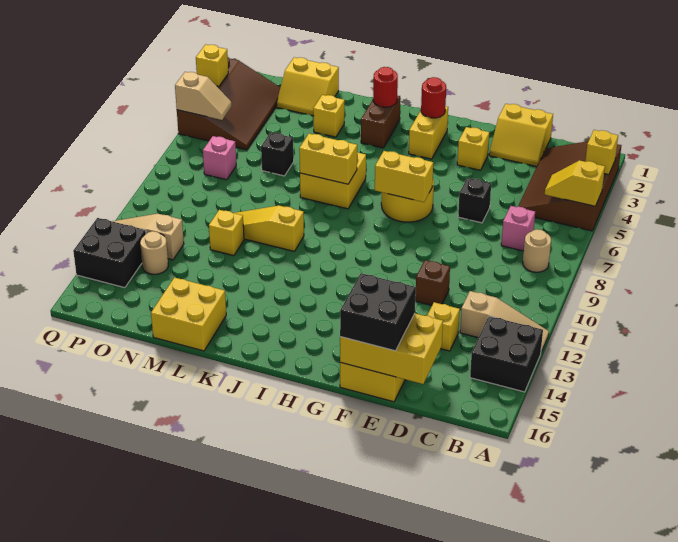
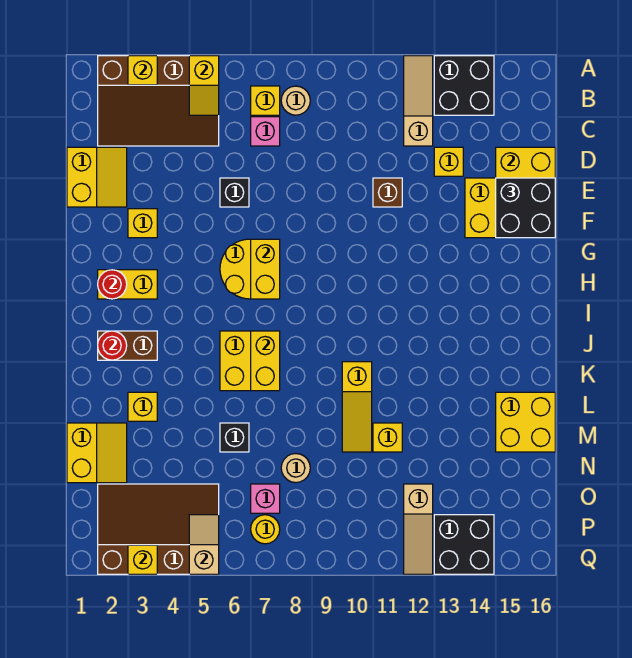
none -> yellow 1x1 brick [251,86,280,115]
tan 1x1 round brick [140,231,168,274] -> tan 1x1 round brick moved to [281,454,310,483]
none -> yellow 1x1 round brick [251,515,280,544]

